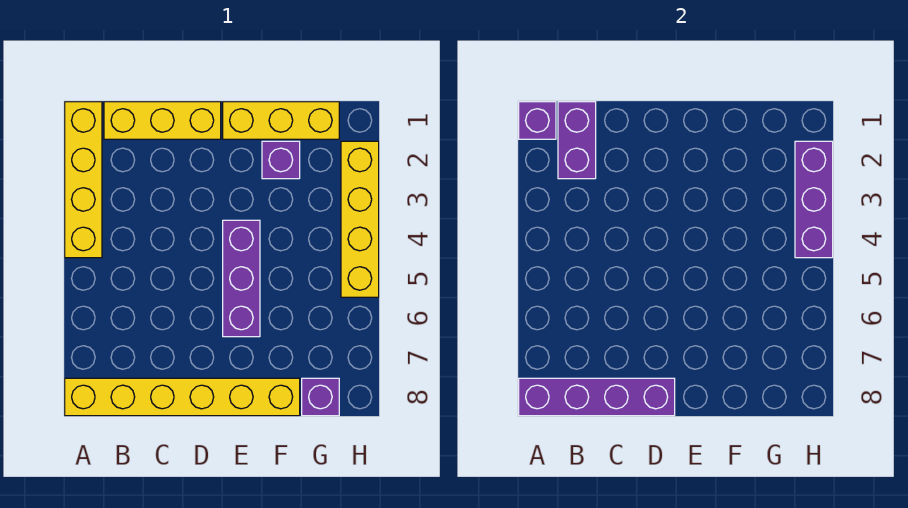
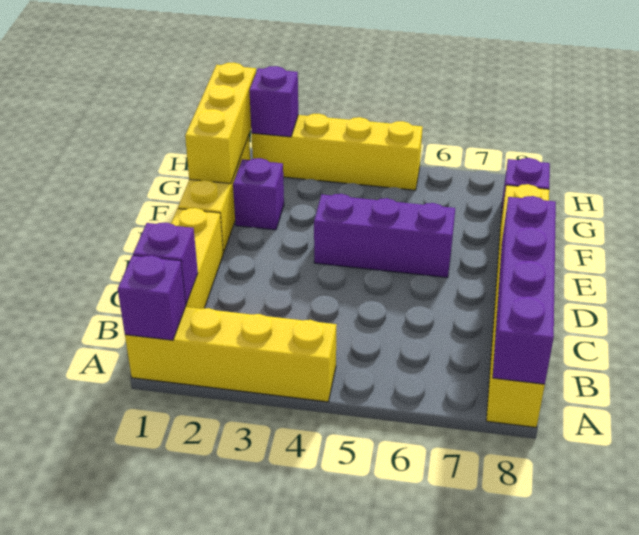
purple 1x2 brick [558,102,596,179] -> purple 1x1 brick [133,223,198,305]
none -> yellow 1x3 brick [185,62,256,184]
purple 1x3 brick [795,141,833,258] -> purple 1x1 brick [249,66,298,137]

